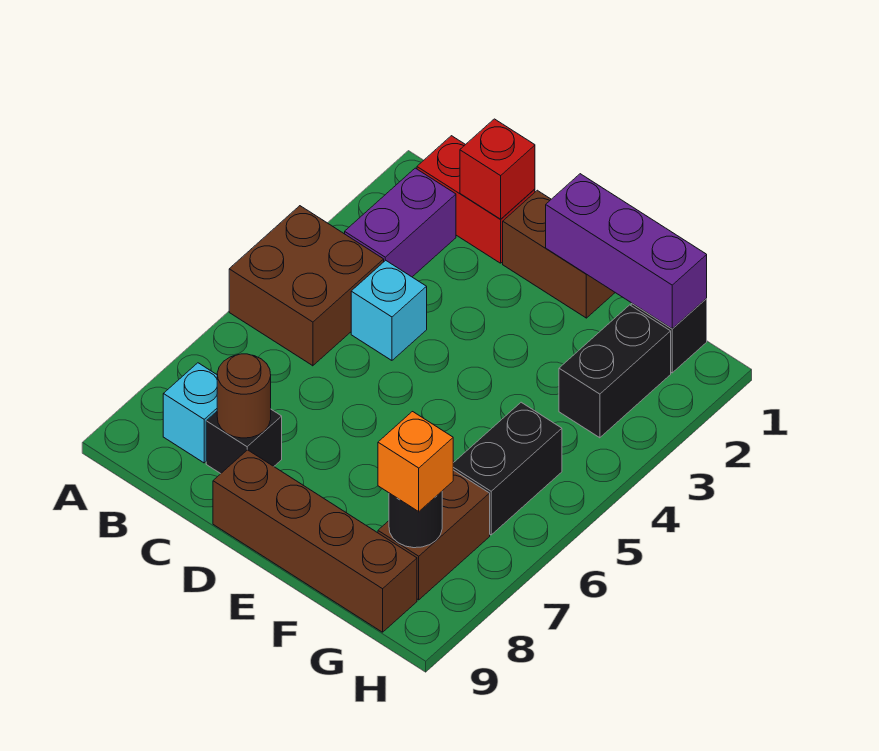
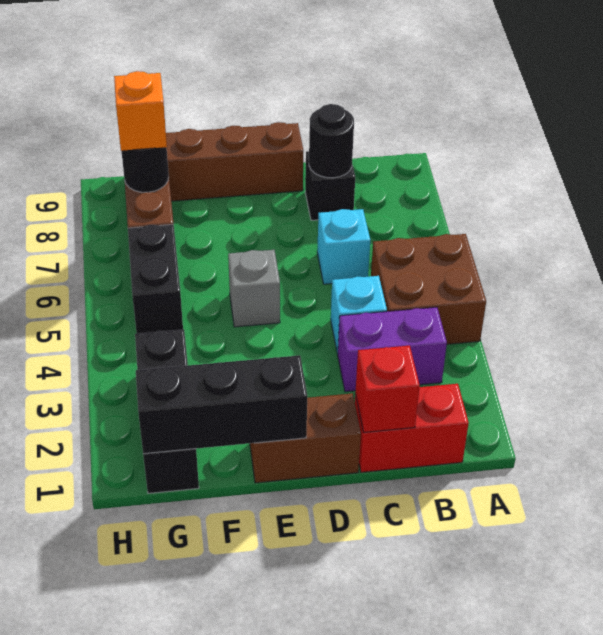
purple 1x2 brick [345,168,456,277] -> purple 1x2 brick turned to [338,307,447,392]
cyan 1x1 brick [163,363,217,463] -> cyan 1x1 brick moved to [317,209,370,284]
brown 1x1 round brick [217,354,271,438] -> black 1x1 round brick [309,104,354,178]
purple 1x3 brick [546,174,707,329] -> black 1x3 brick [136,355,307,454]
none -> grey 1x1 brick [228,250,280,327]

